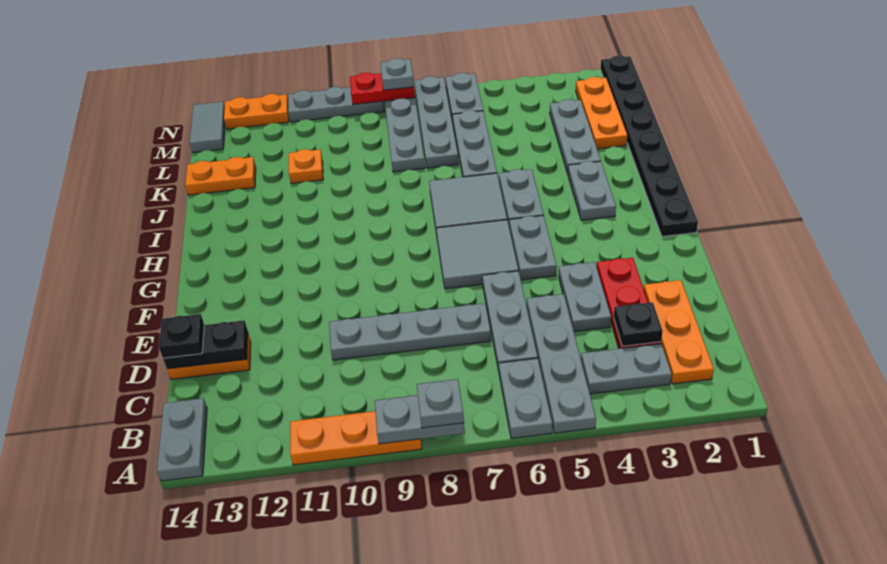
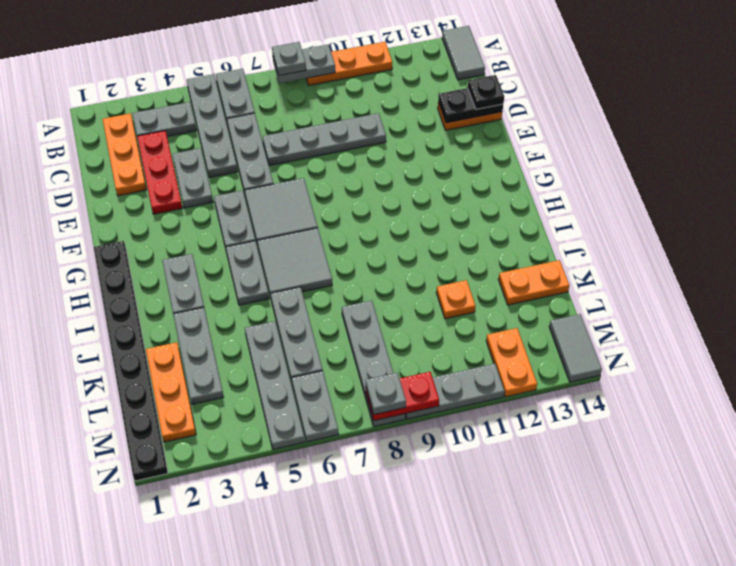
grey 1x2 plate [157,398,207,481] -> grey 1x2 tile [442,26,485,80]
black 1x1 plate [614,302,663,346] -> none
grey 1x4 plate [414,76,459,168] -> grey 1x4 plate moved to [245,321,305,450]
orange 1x2 plate [224,94,289,129] -> orange 1x2 plate turned to [486,328,537,397]

